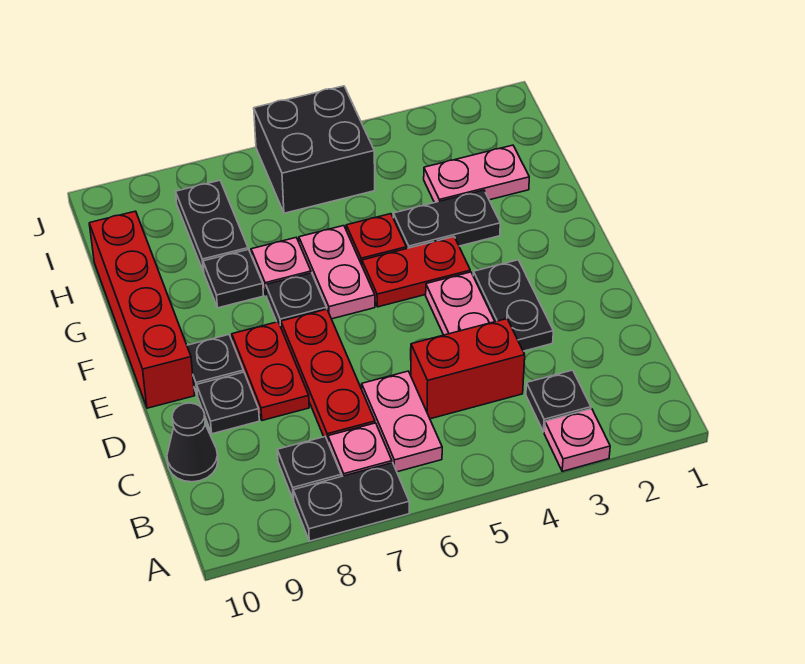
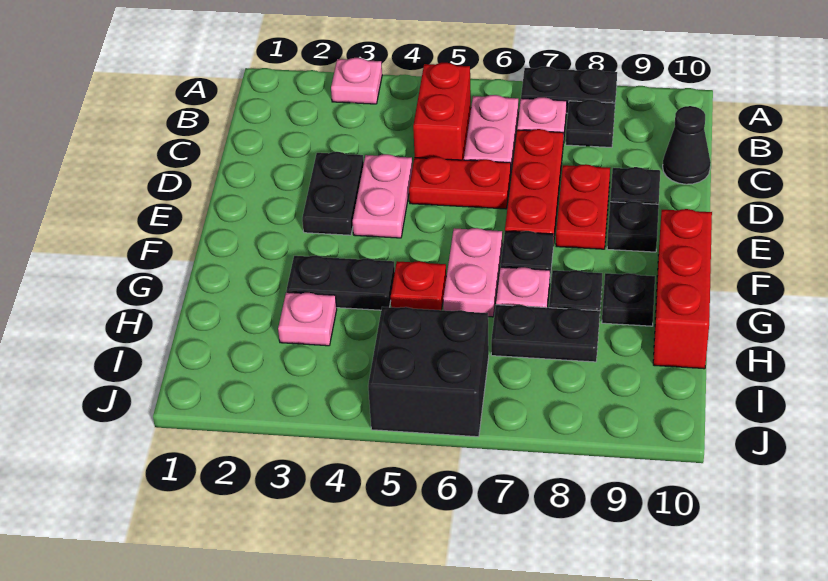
black 1x1 plate [526,370,591,432] -> black 1x1 plate moved to [602,273,655,326]
red 1x2 brick [411,319,525,419] -> red 1x2 brick turned to [413,63,471,160]
red 1x4 brick [89,211,195,408] -> red 1x3 brick [653,209,712,369]
red 1x2 plate [362,237,470,307] -> red 1x2 plate moved to [409,157,511,209]
pink 1x2 plate [424,145,529,203] -> pink 1x1 plate [278,292,337,346]
black 1x2 plate [176,180,248,272] -> black 1x2 plate turned to [491,305,600,362]

